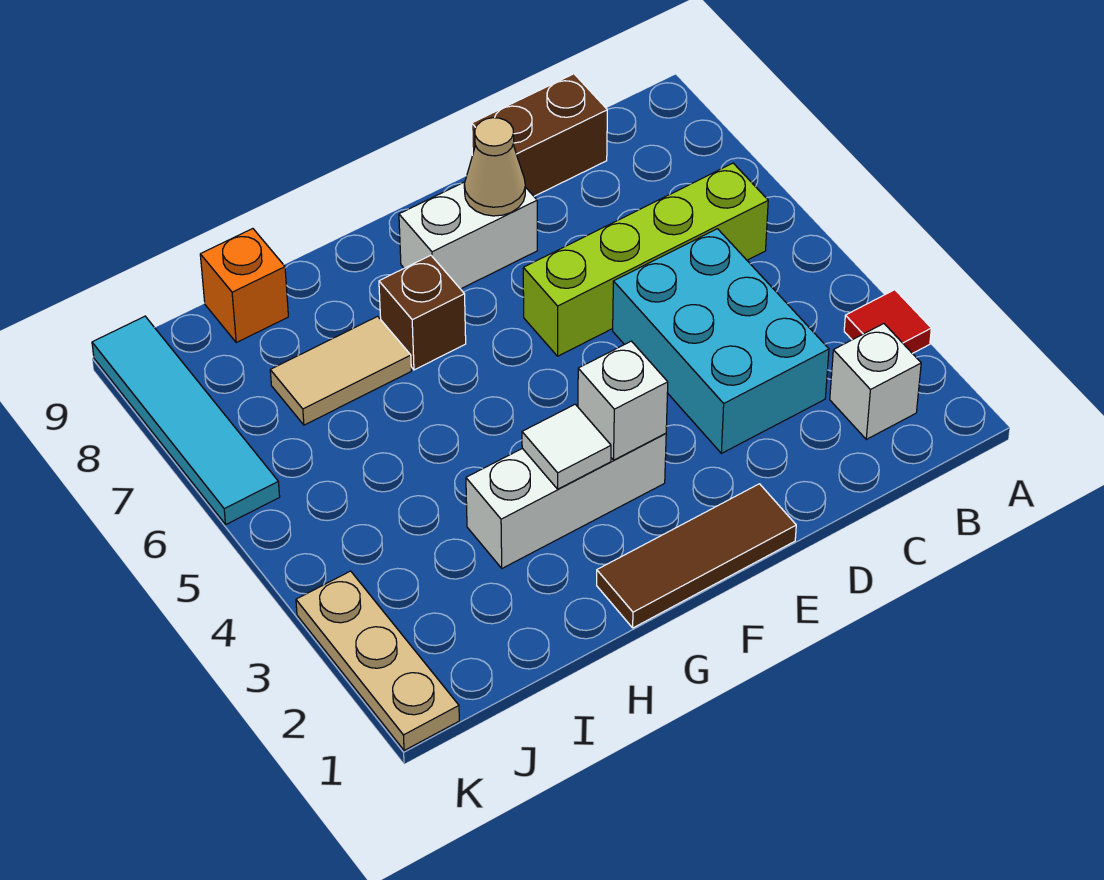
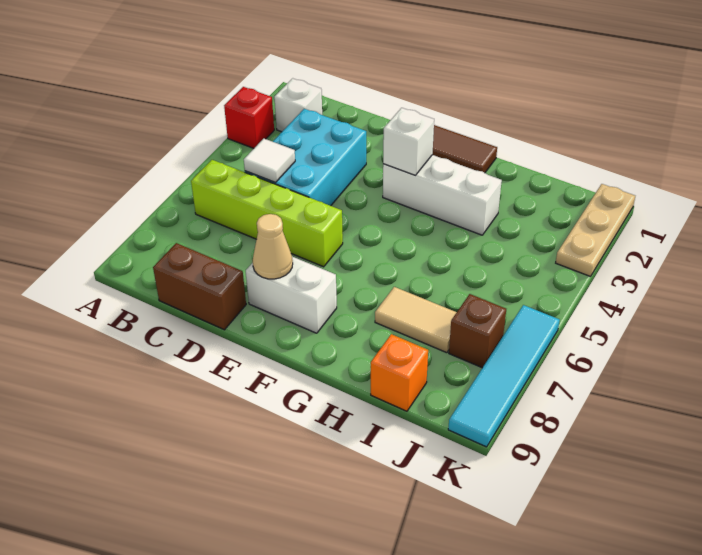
red 1x1 tile [844,290,931,354] -> red 1x1 brick [224,87,274,148]
white 1x1 tile [522,404,611,489] -> white 1x1 tile moved to [244,139,295,182]
brown 1x1 brick [379,255,466,370] -> brown 1x1 brick moved to [449,294,506,368]

